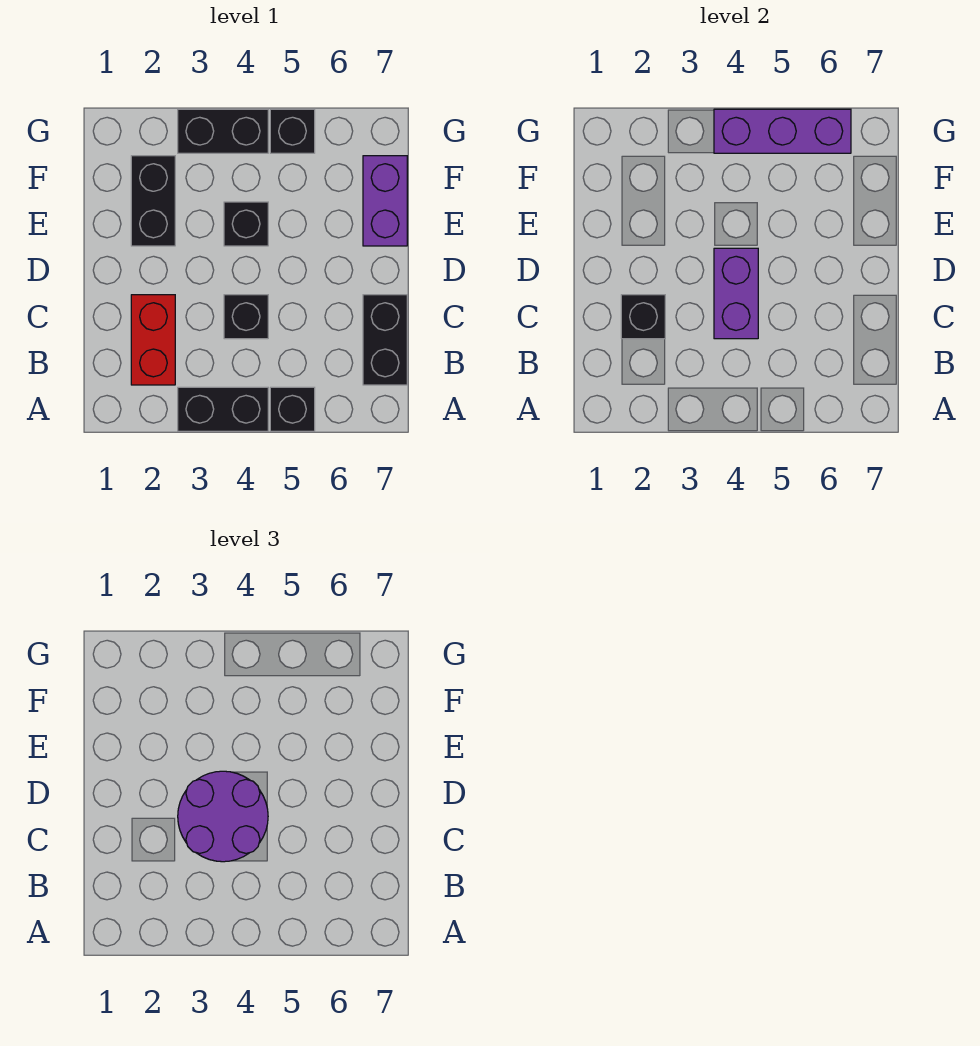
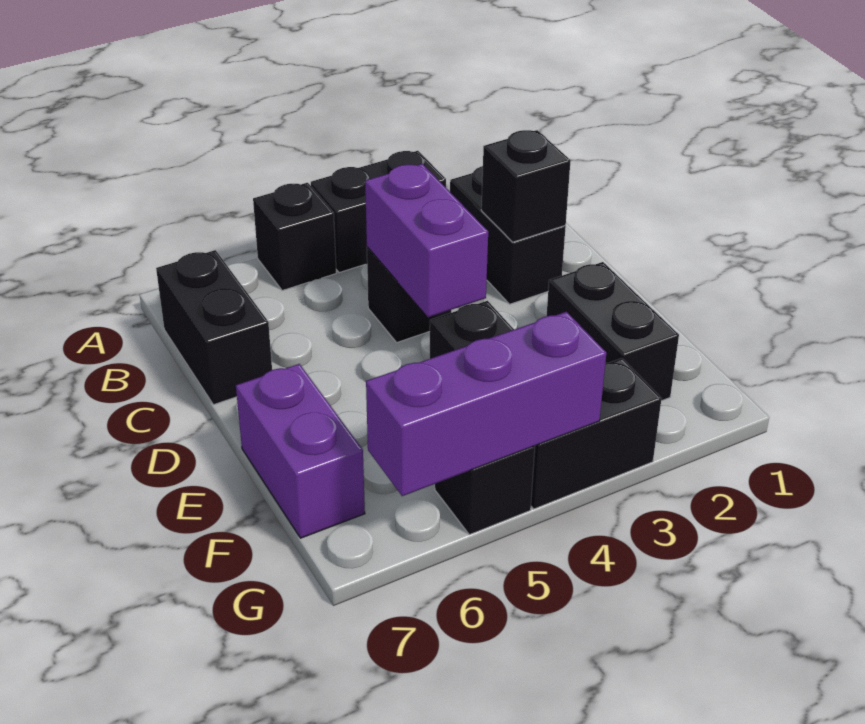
red 1x2 brick [131,295,175,385] -> black 1x2 brick [450,166,566,304]
purple 2x2 round brick [178,771,268,862] -> none

